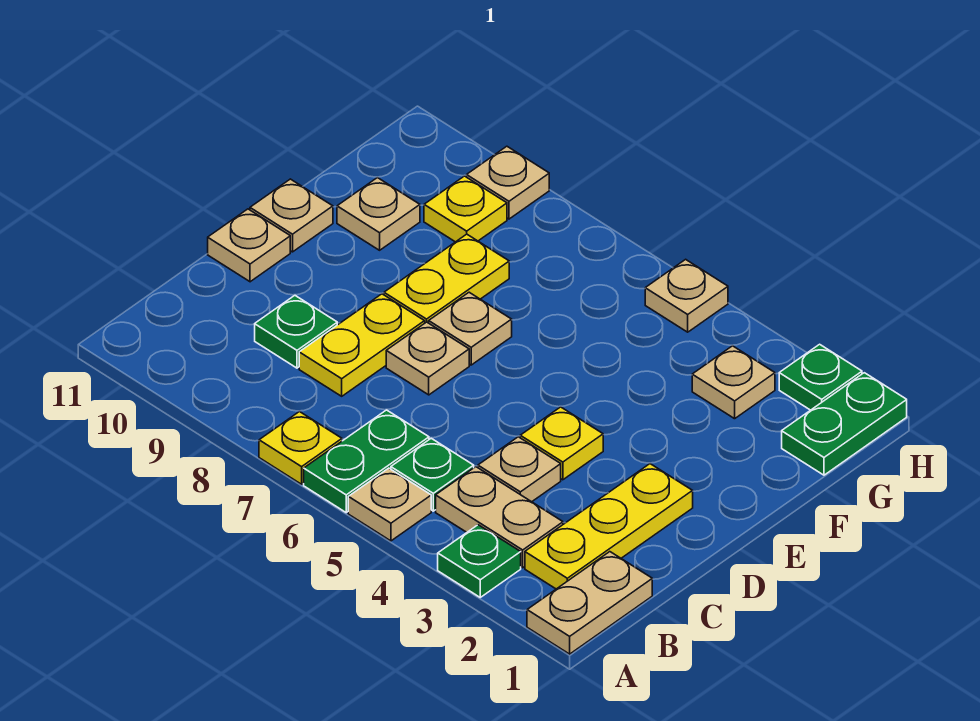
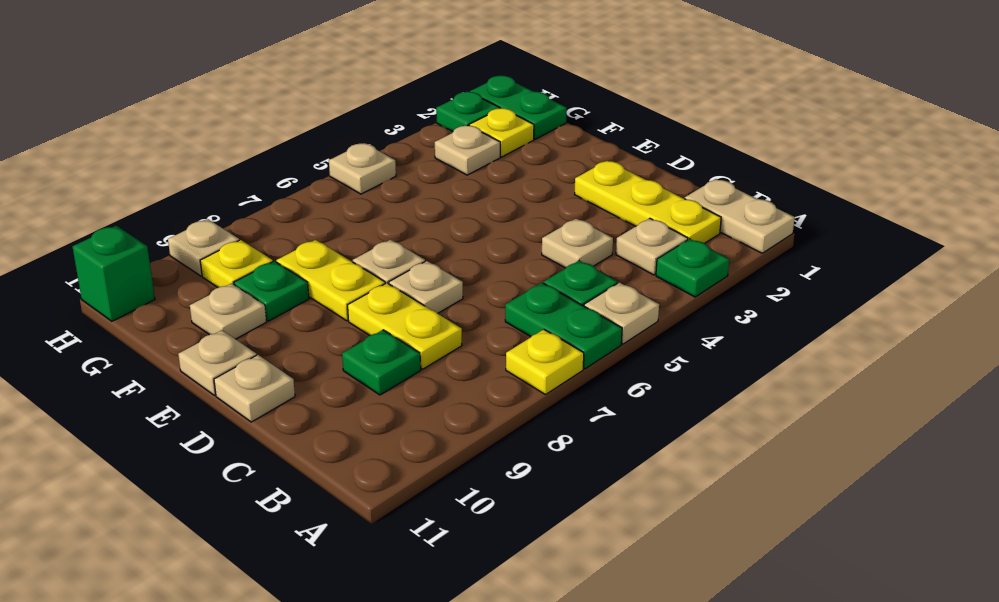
tan 1x2 plate [436,467,563,568] -> tan 1x1 plate [616,218,688,275]
yellow 1x1 plate [520,407,603,480] -> yellow 1x1 plate moved to [469,108,534,157]
none -> green 1x1 plate [234,261,309,321]
none -> green 1x1 brick [73,226,155,321]

